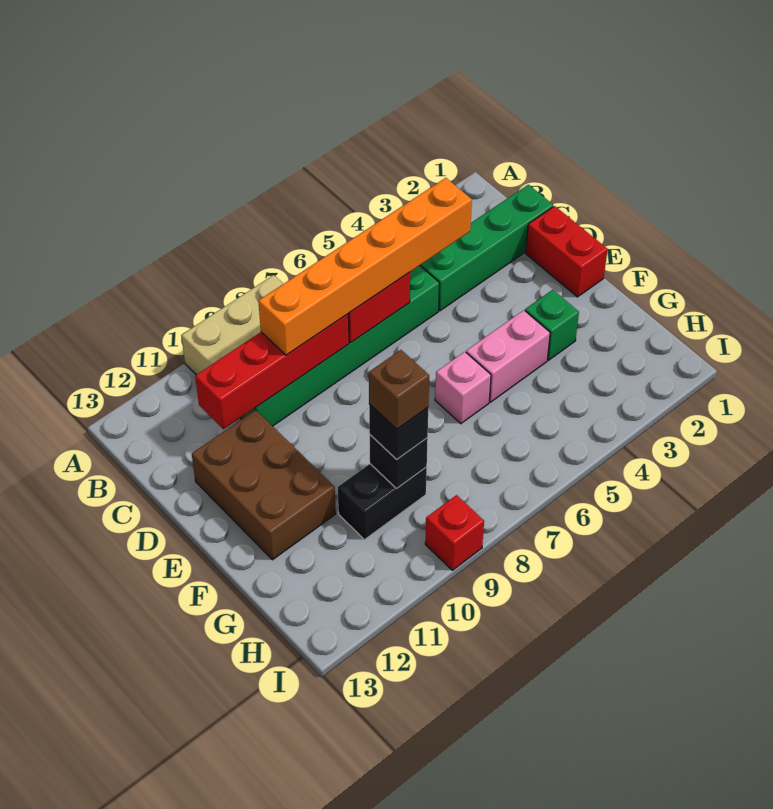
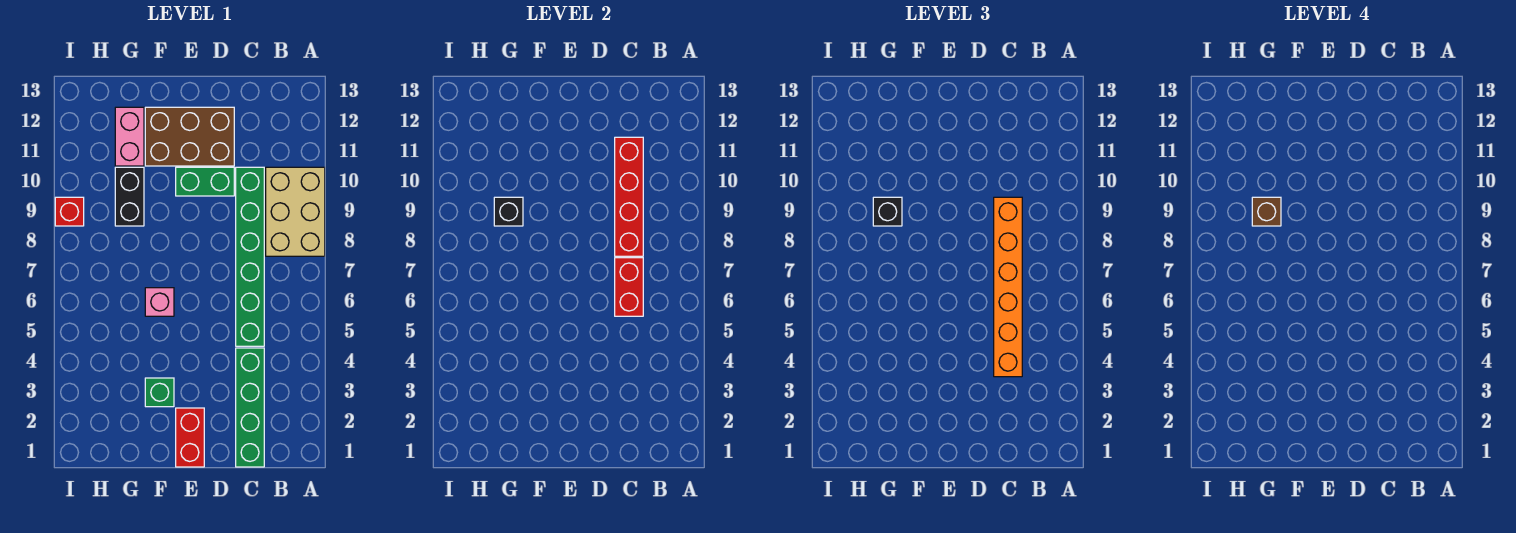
red 1x2 brick [526,206,608,297] -> red 1x2 brick turned to [176,408,204,467]
none -> green 1x2 brick [176,167,234,196]
pink 1x2 brick [466,310,550,402] -> pink 1x2 brick moved to [115,107,144,166]

